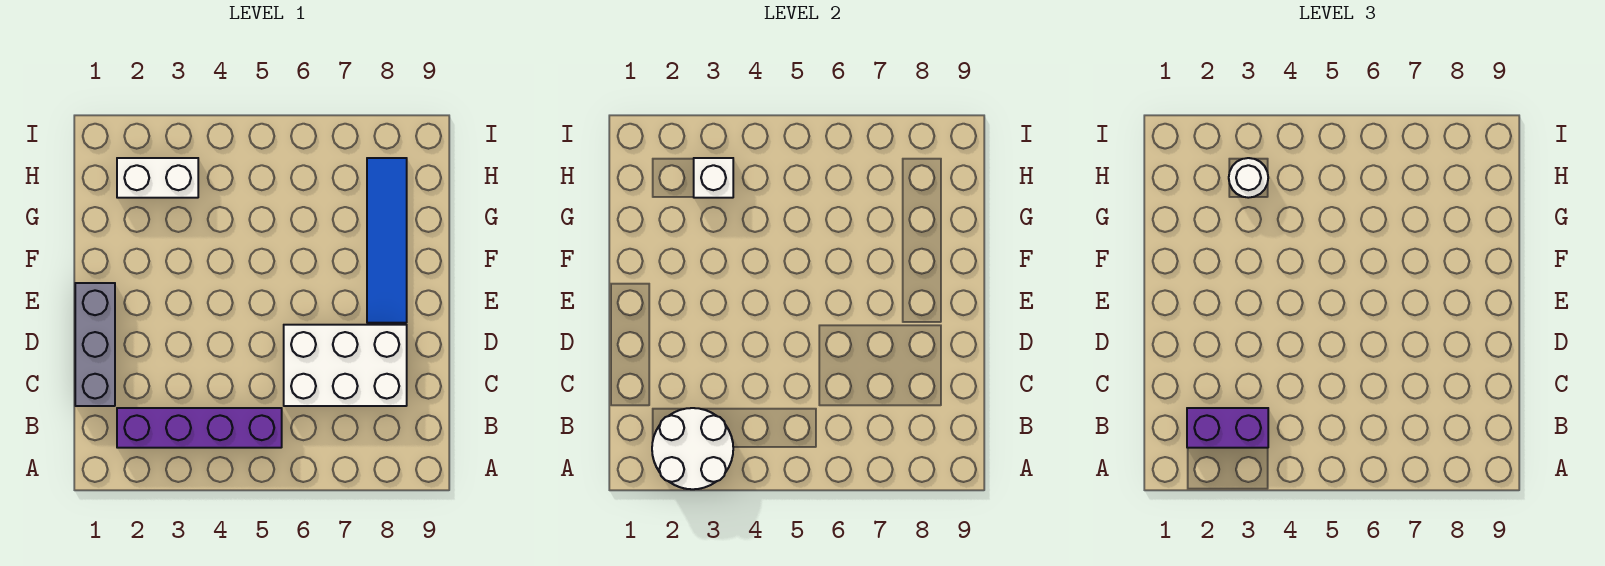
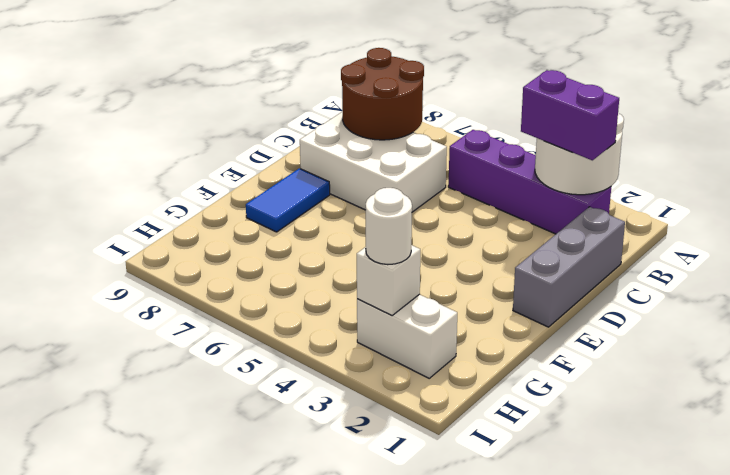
none -> brown 2x2 round brick [341,48,424,140]
blue 1x4 tile [367,158,407,323] -> blue 1x2 tile [246,168,330,232]

